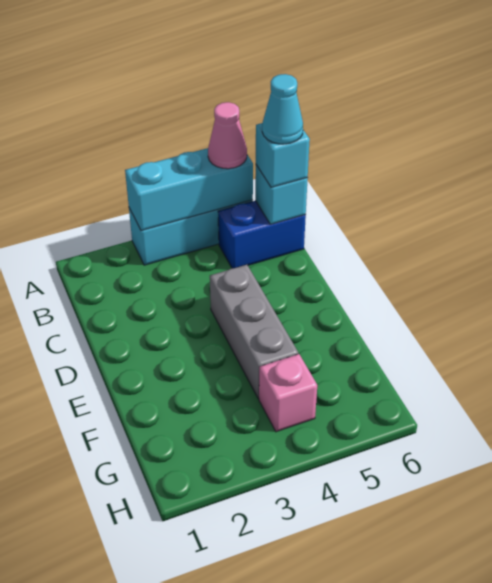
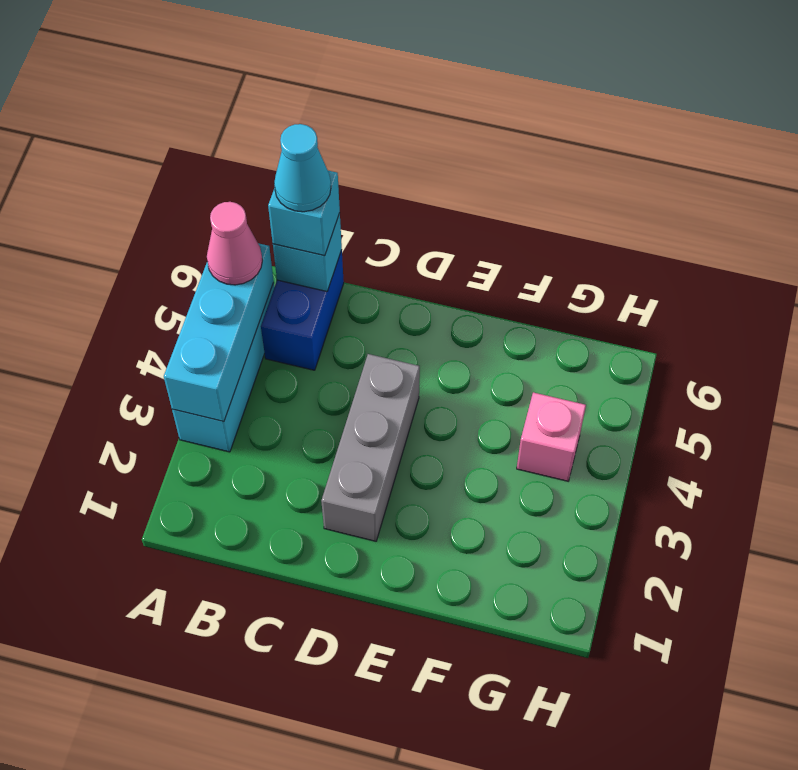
grey 1x3 brick [210,265,298,399] -> grey 1x3 brick turned to [321,354,420,541]

